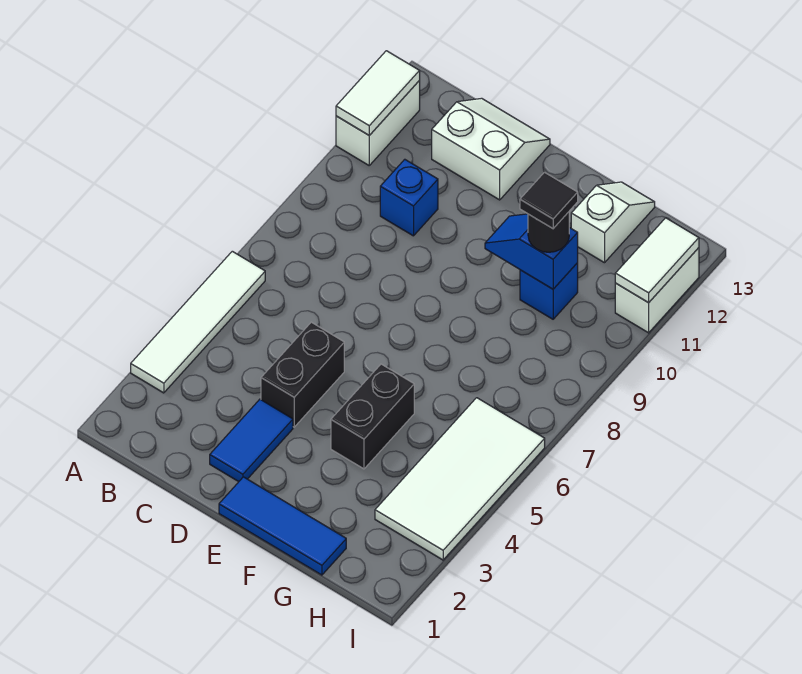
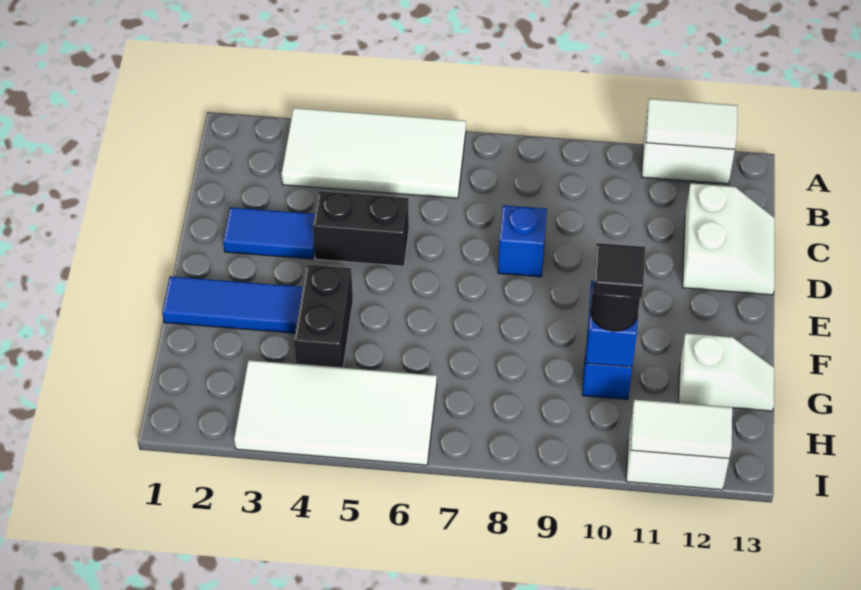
white 1x4 tile [131,251,265,393] -> white 2x4 tile [282,108,466,198]
blue 1x1 brick [380,159,438,236] -> blue 1x1 brick moved to [498,205,547,277]
blue 1x3 tile [219,477,346,575] -> blue 1x3 tile turned to [162,276,303,333]
black 1x2 brick [331,364,414,469] -> black 1x2 brick turned to [294,265,353,368]

